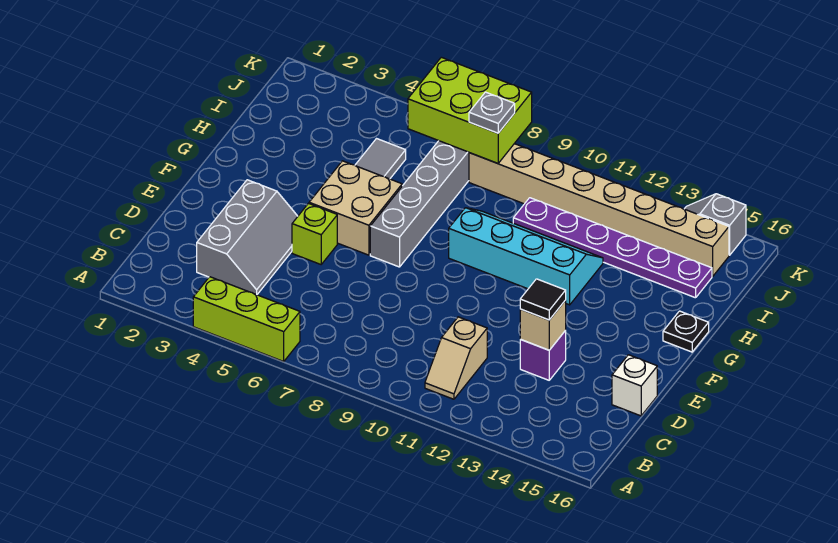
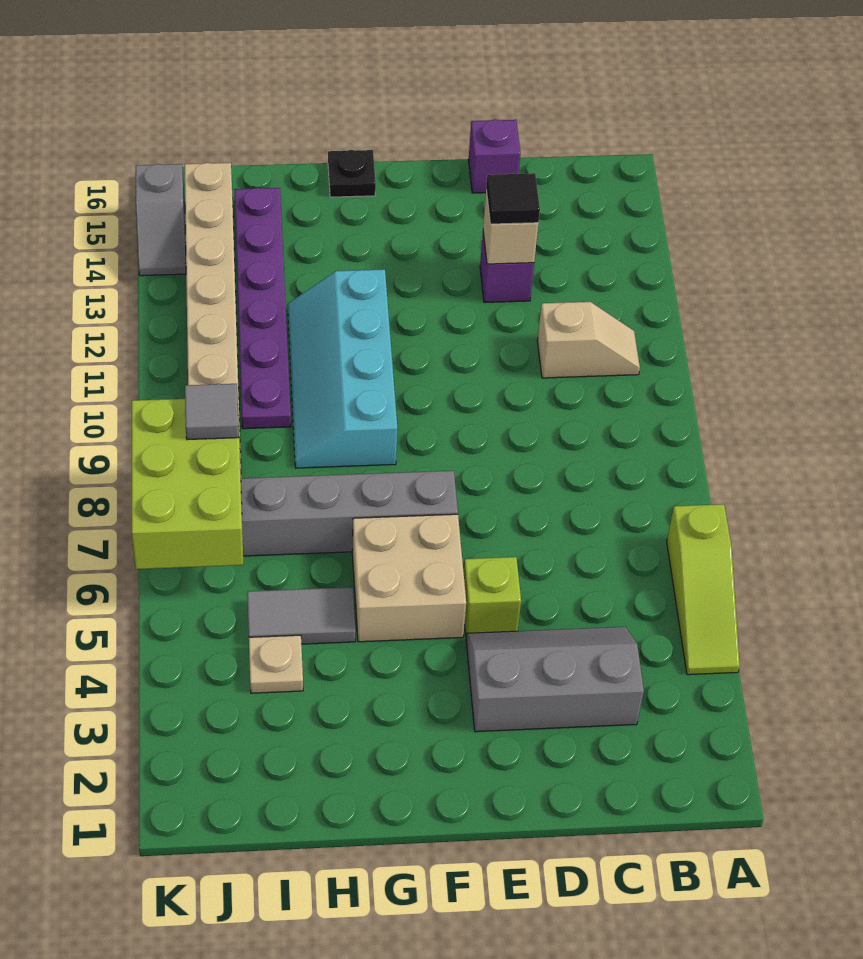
lime 1x3 brick [193,277,300,361] -> lime 1x3 slope [667,504,740,675]
white 1x1 brick [612,355,657,416] -> purple 1x1 brick [469,119,520,193]
none -> tan 1x1 plate [249,635,303,693]
grey 1x1 plate [469,92,515,133] -> grey 1x1 tile [185,384,239,440]

